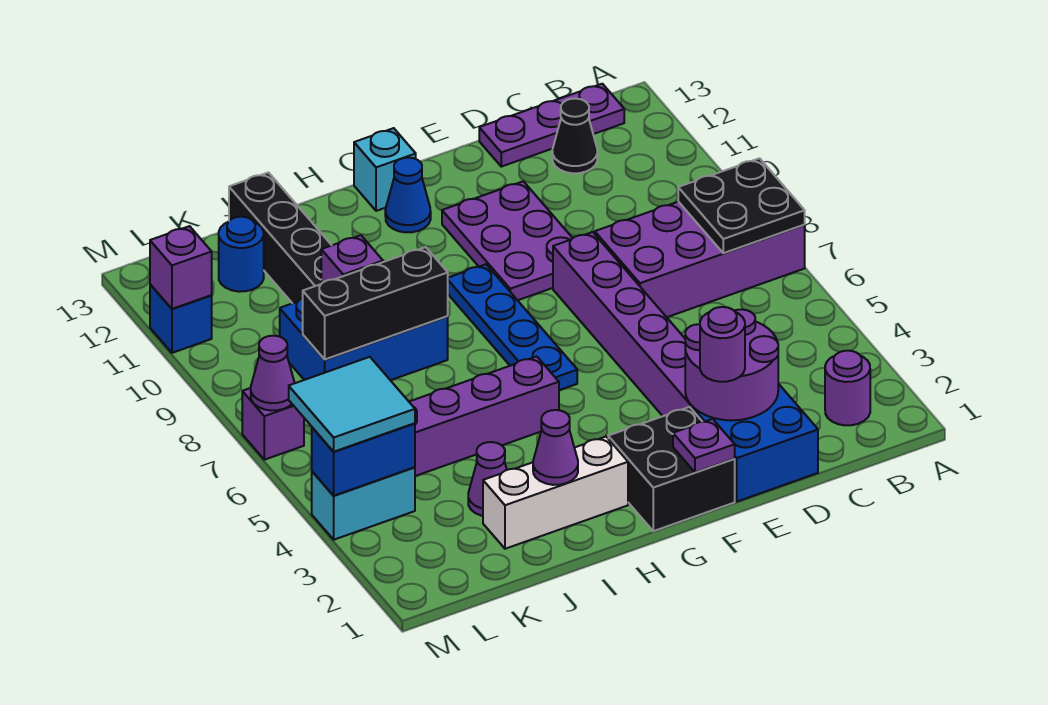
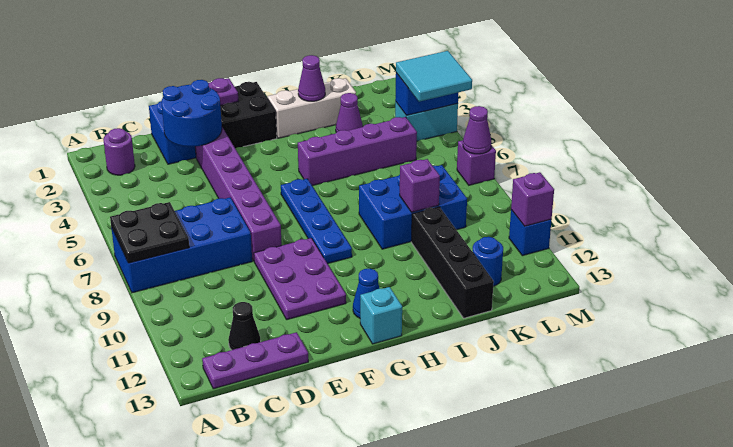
purple 2x4 brick [595,202,805,317] -> blue 2x4 brick [111,197,252,293]
purple 2x2 round brick [685,309,778,420] -> blue 2x2 round brick [161,80,222,147]
purple 1x1 round brick [700,307,745,382] -> none
black 1x3 brick [303,247,448,359] -> none

